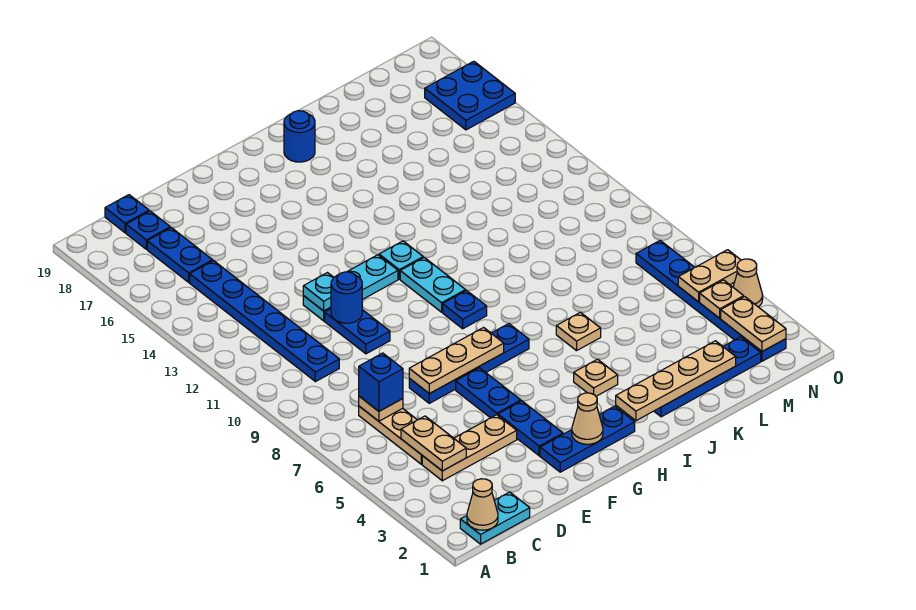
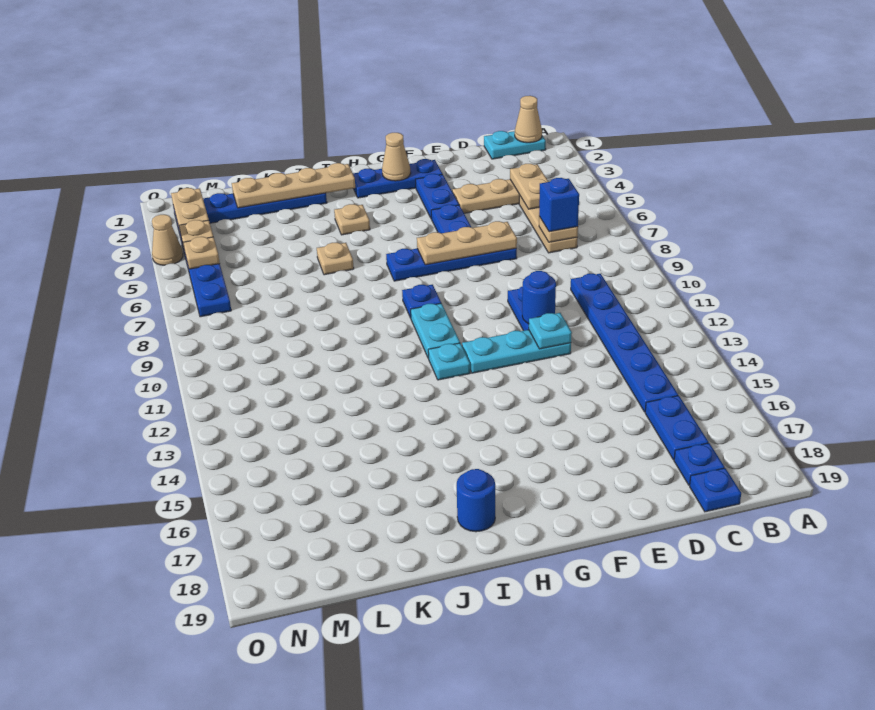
tan 1x2 plate [678,250,740,302] -> tan 1x1 plate [183,237,220,269]
blue 2x2 plate [425,61,515,130] -> none

